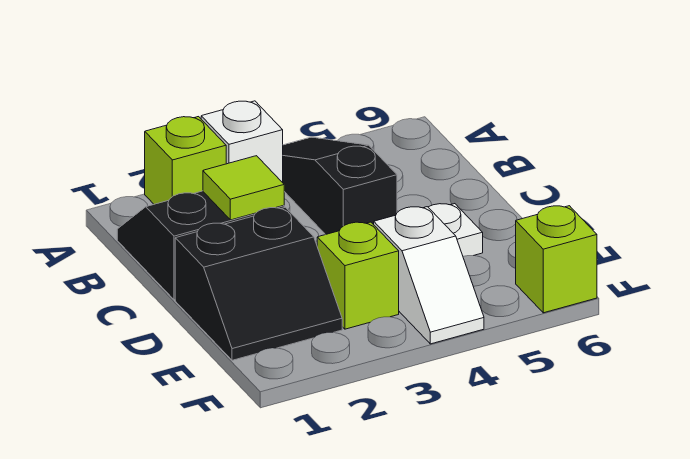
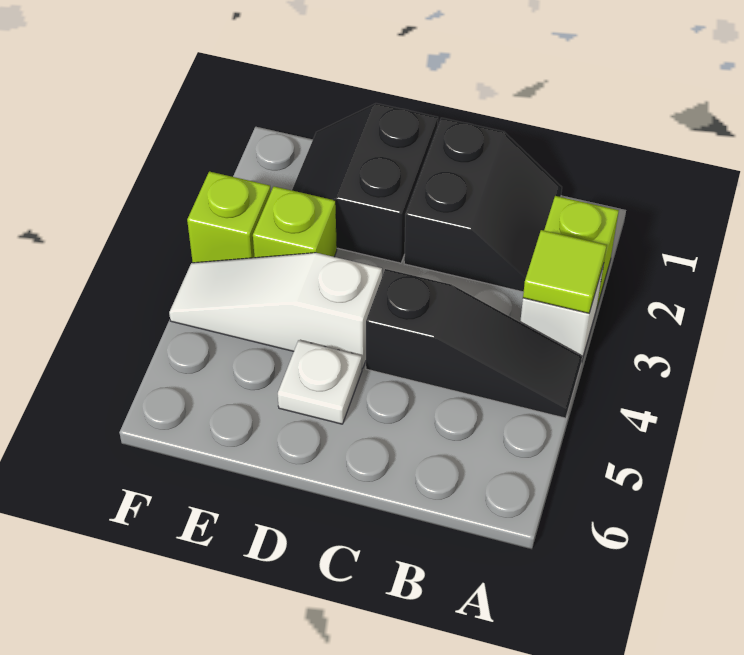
lime 1x1 tile [203,156,284,220] -> lime 1x1 tile moved to [523,230,607,313]
white 1x2 slope [374,207,484,344] -> white 1x3 slope [169,253,382,368]
lime 1x1 brick [516,206,597,313] -> lime 1x1 brick moved to [187,171,271,263]

